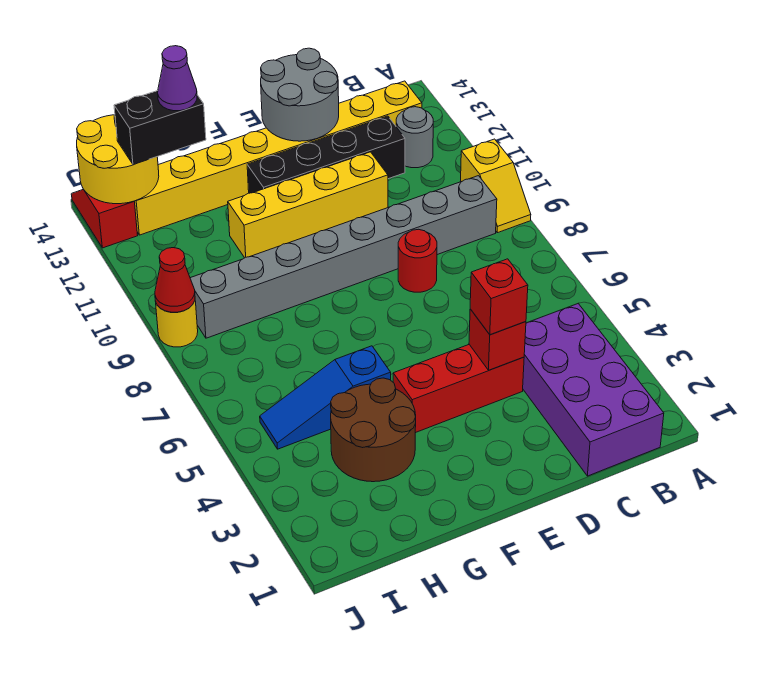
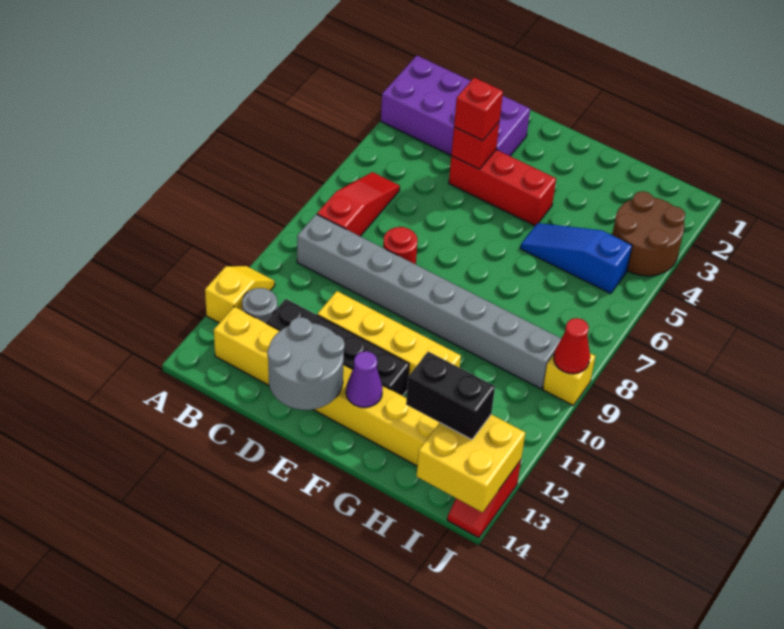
yellow 1x2 slope [461,139,531,233] -> yellow 1x2 slope moved to [205,266,275,323]
purple 2x4 brick [523,304,664,476] -> purple 2x4 brick turned to [381,56,530,156]
none -> red 1x3 slope [317,172,400,236]
brown 2x2 round brick [331,378,416,482] -> brown 2x2 round brick moved to [612,191,685,276]
blue 1x3 slope [260,346,391,449] -> blue 1x3 slope turned to [520,223,632,294]
purple 1x1 cone [158,46,197,111] -> purple 1x1 cone moved to [346,351,383,407]
yellow 2x2 round brick [77,115,159,204] -> yellow 2x2 brick [417,414,525,512]
yellow 1x1 round brick [156,301,198,347] -> yellow 1x1 brick [543,353,595,405]

